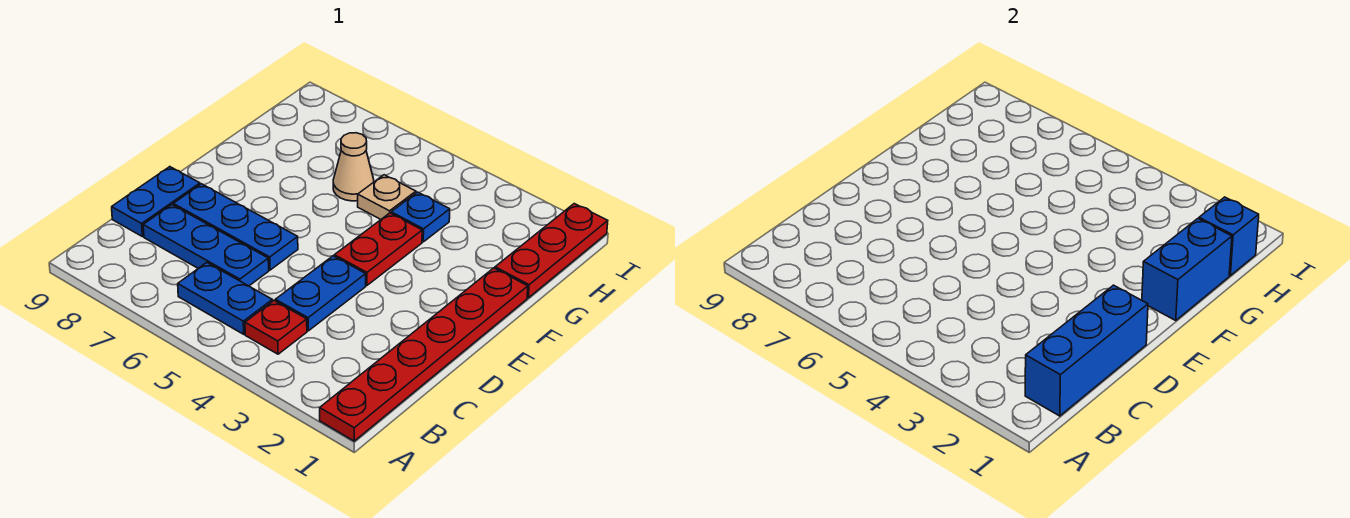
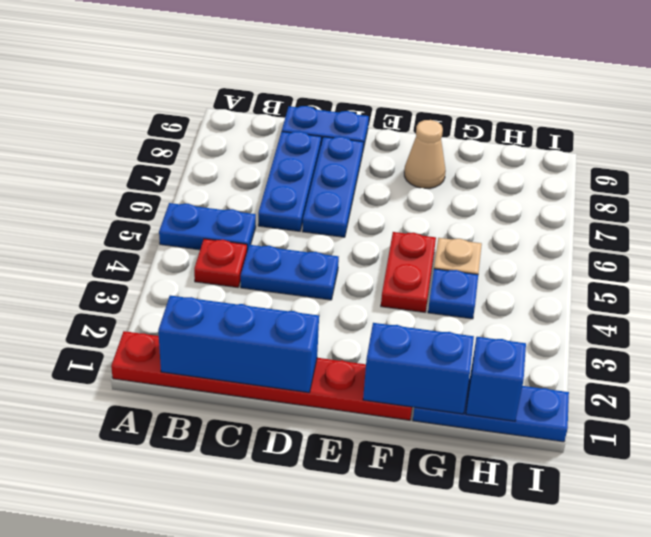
blue 1x2 plate [178,263,272,334] -> blue 1x2 plate turned to [159,203,256,251]
red 1x2 plate [334,213,422,286] -> red 1x2 plate turned to [381,232,436,312]
red 1x3 plate [495,204,608,298] -> blue 1x3 plate [413,379,569,442]
tan 1x1 cone [333,133,374,201] -> tan 1x1 cone moved to [404,120,446,188]

